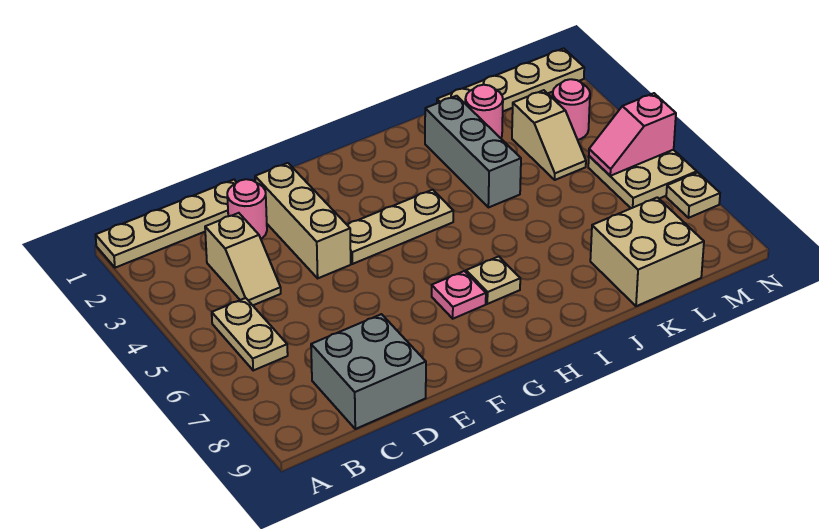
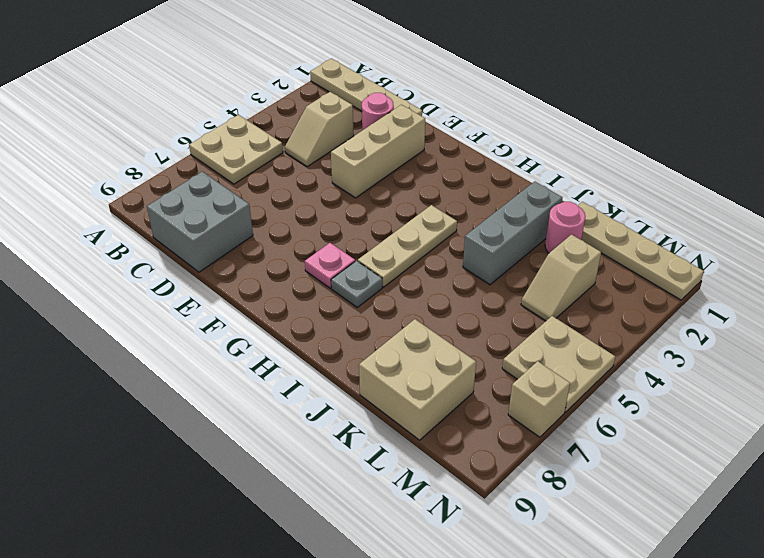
tan 1x2 plate [212,298,288,370] -> tan 2x2 plate [189,115,283,184]
tan 1x3 plate [348,190,453,264] -> tan 1x3 plate turned to [358,205,457,287]
tan 1x1 plate [466,257,520,304] -> grey 1x1 plate [331,261,382,307]
pink 1x1 round brick [553,79,590,140] -> none
pink 1x2 slope [589,93,676,176] -> none
tan 1x1 plate [666,172,720,218] -> tan 1x1 brick [508,361,570,437]

